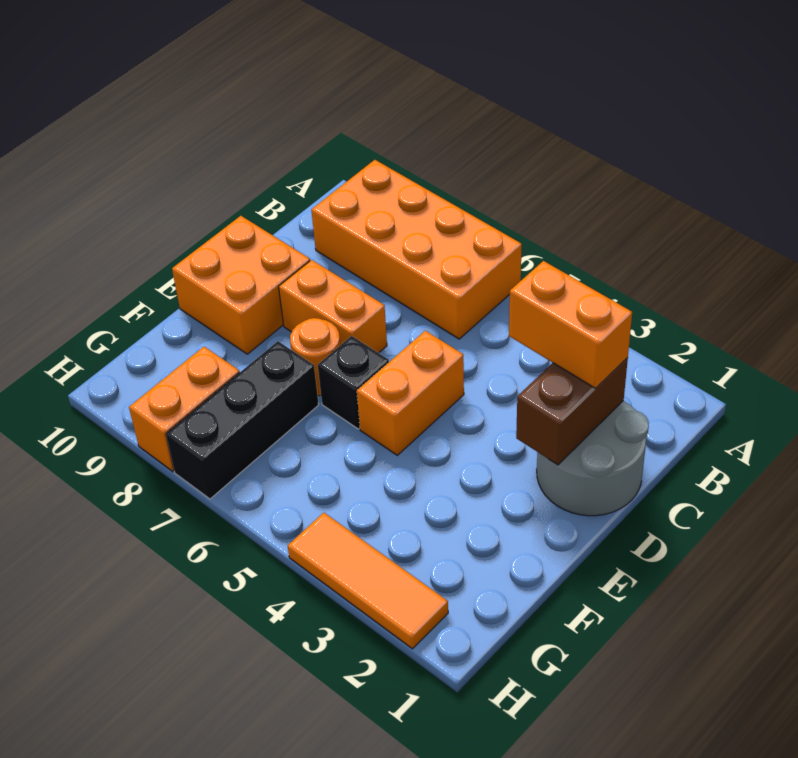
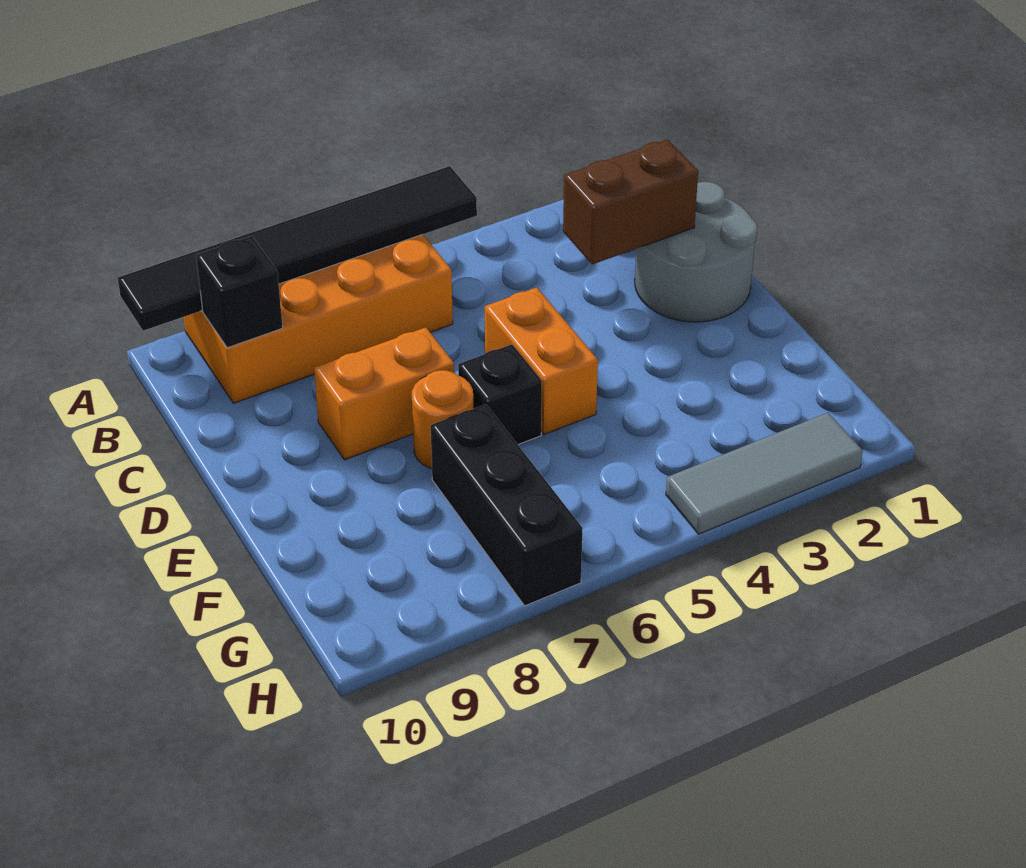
none -> black 1x6 tile [118,166,477,331]
none -> black 1x1 brick [196,236,283,348]
brown 1x2 brick [516,358,628,465] -> brown 1x2 brick turned to [563,139,698,265]
orange 1x2 brick [509,261,632,388] -> none
orange 2x2 brick [172,216,310,354] -> none
orange 1x2 brick [129,347,240,471] -> none
orange 1x3 tile [288,513,448,649] -> grey 1x3 tile [666,413,863,534]

